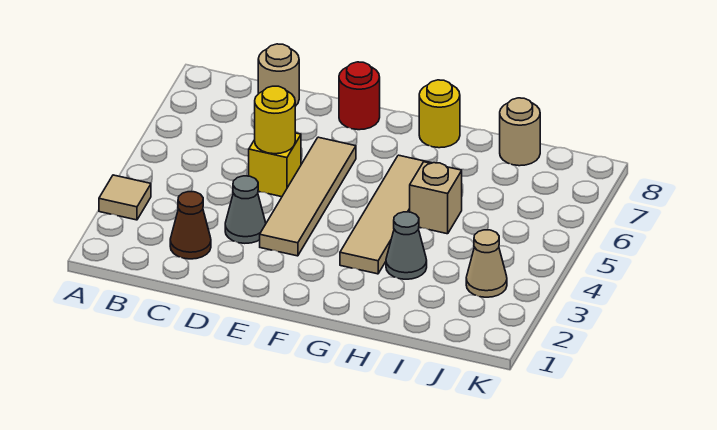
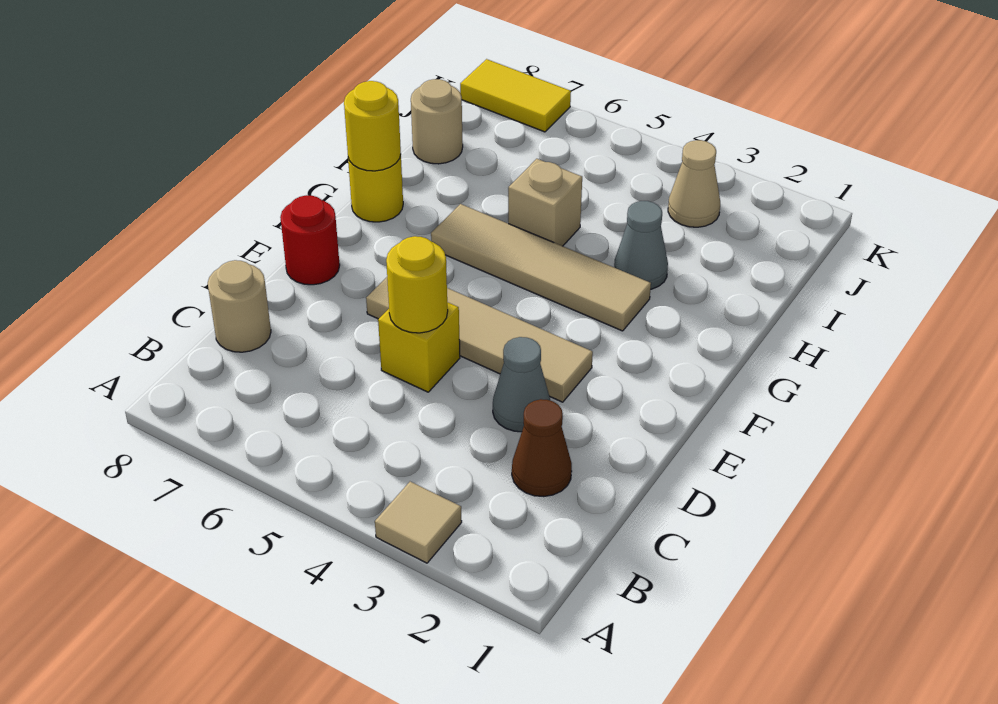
none -> yellow 1x1 round brick [344,81,401,171]
none -> yellow 1x2 tile [460,59,571,132]

